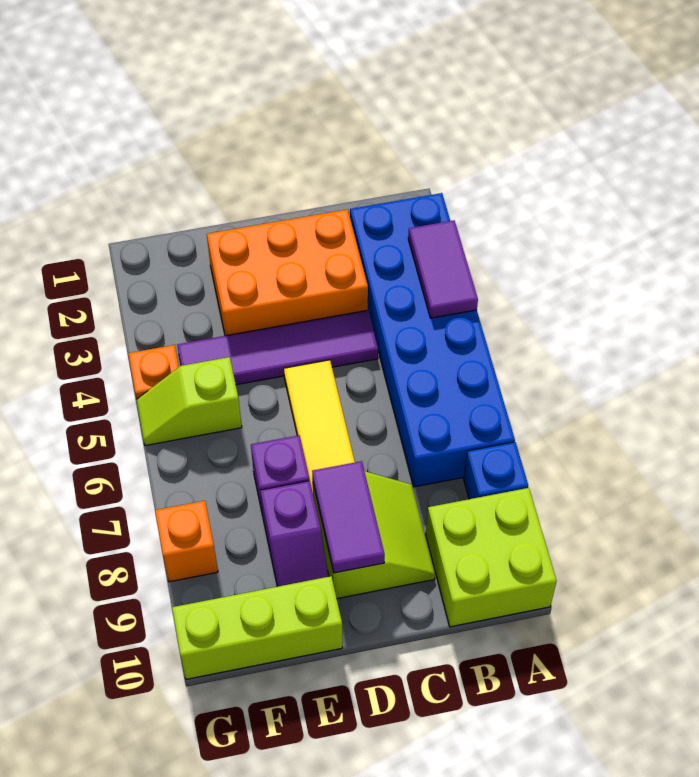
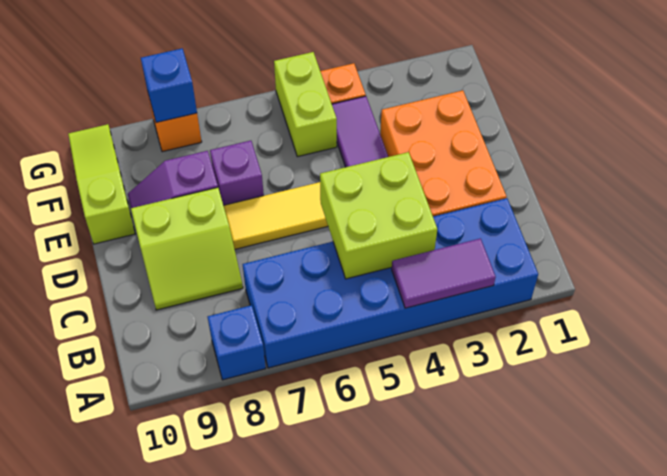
lime 2x2 brick [426,488,557,627] -> lime 2x2 brick moved to [320,152,437,279]
purple 1x2 tile [312,461,385,573] -> none
lime 1x3 brick [172,576,342,679] -> lime 1x3 slope [68,124,135,244]
lime 1x2 slope [136,357,242,446] -> lime 1x2 brick [274,52,337,157]
none -> blue 1x1 brick [141,49,197,123]

